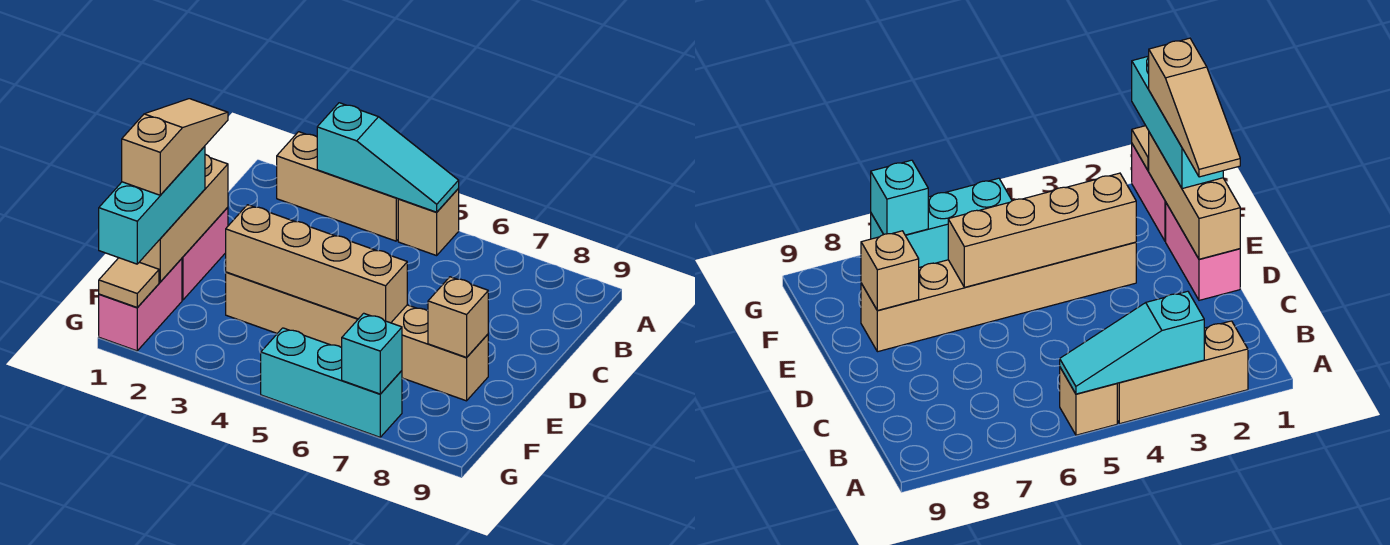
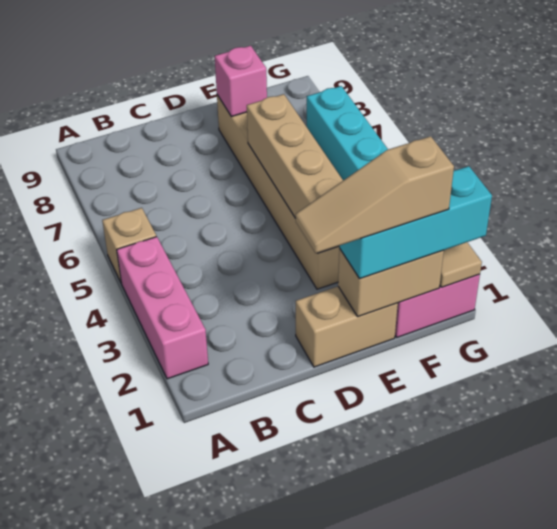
tan 1x3 brick [277,132,398,241] -> pink 1x3 brick [117,237,208,379]
cyan 1x3 slope [317,103,459,212] -> none
pink 1x2 brick [182,207,228,300] -> tan 1x2 brick [296,286,398,367]
tan 1x3 brick [140,154,228,282] -> tan 1x2 brick [338,248,444,317]
tan 1x1 brick [428,277,488,357] -> pink 1x1 brick [215,46,267,117]
cyan 1x1 brick [342,313,402,394] -> none

